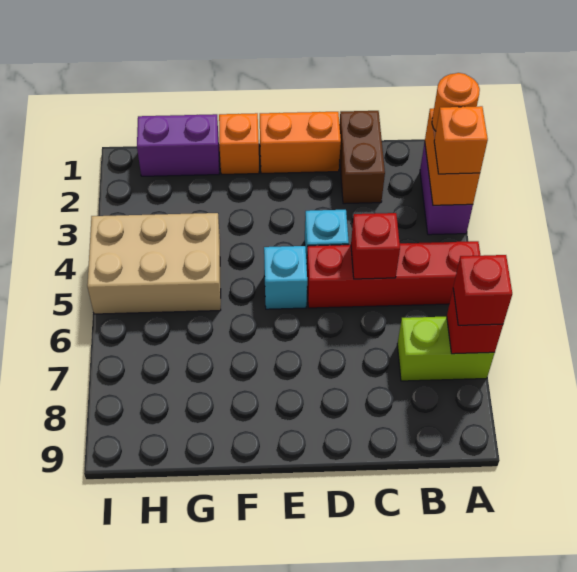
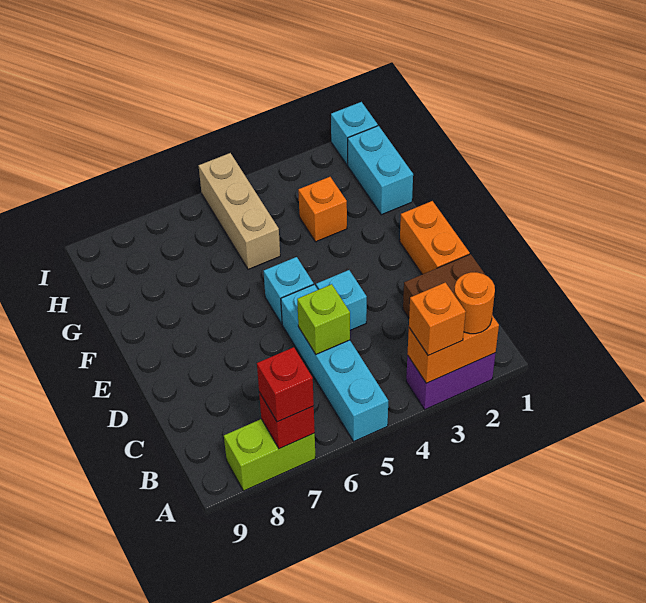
red 1x4 brick [307,241,481,308] -> cyan 1x4 brick [281,285,388,441]
lime 1x2 brick [397,317,495,381] -> lime 1x2 brick turned to [224,419,316,491]
red 1x1 brick [351,213,400,279] -> lime 1x1 brick [297,284,350,354]
orange 1x1 brick [219,113,259,174] -> orange 1x1 brick moved to [298,177,347,242]
purple 1x2 brick [137,114,219,176] -> cyan 1x2 brick [348,126,413,215]
tan 2x3 brick [87,213,221,314] -> tan 1x3 brick [199,153,280,269]
none -> cyan 1x1 brick [331,102,378,165]

